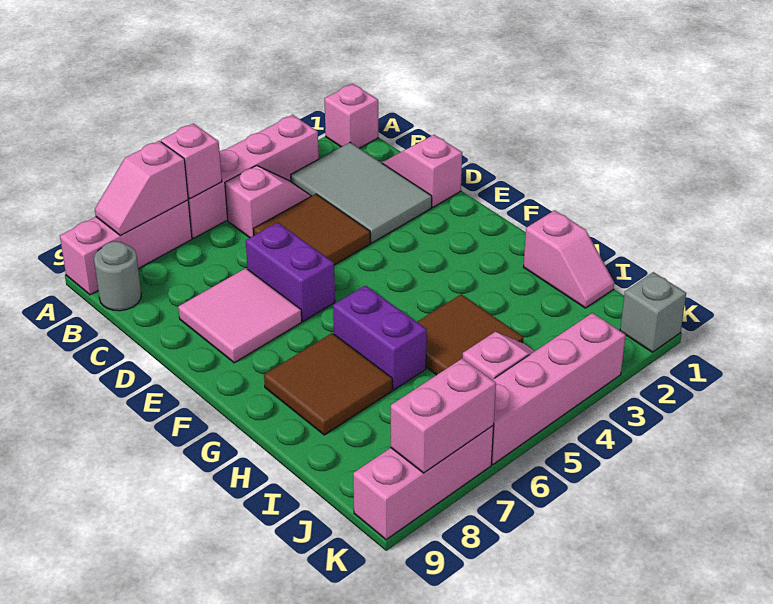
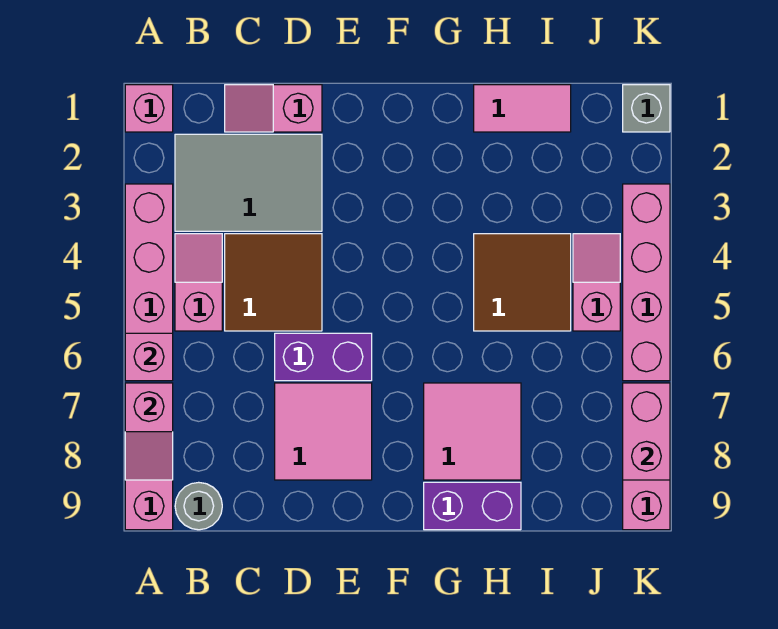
purple 1x2 brick [333,286,427,390] -> purple 1x2 brick moved to [424,482,521,530]
brown 2x2 tile [264,333,392,435] -> pink 2x2 tile [424,383,521,480]
pink 1x2 slope [523,210,614,308] -> pink 1x2 tile [474,85,571,132]

